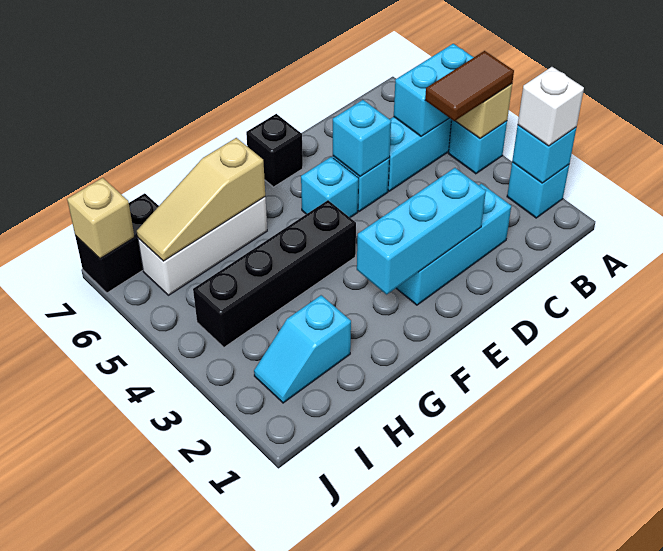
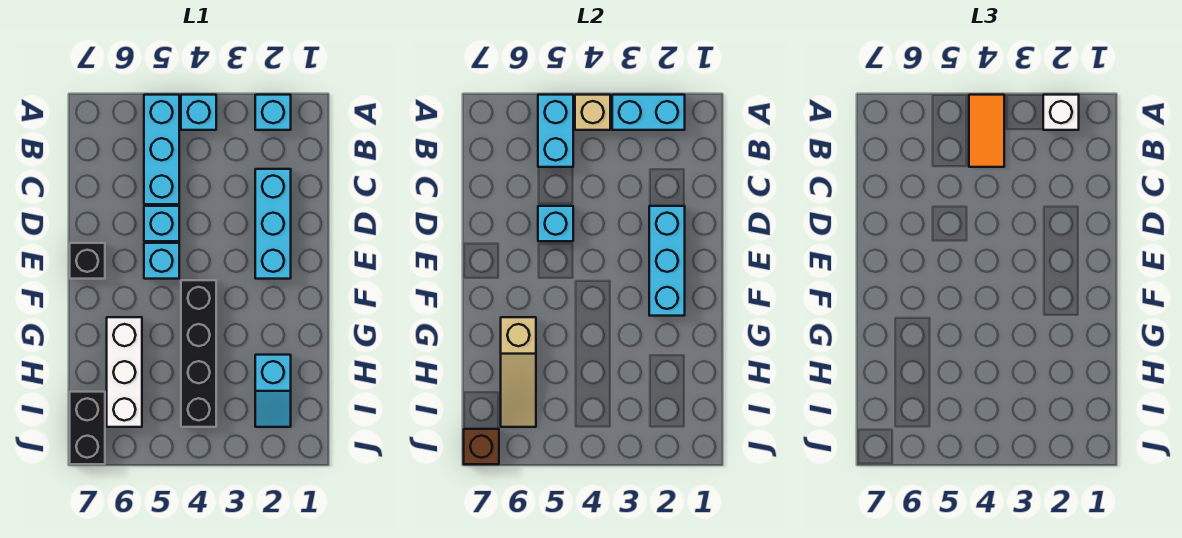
cyan 1x1 brick [512,125,577,183] -> cyan 1x2 brick [612,95,685,130]
brown 1x2 tile [425,51,514,121] -> orange 1x2 tile [969,95,1004,167]
tan 1x1 brick [67,178,134,258] -> brown 1x1 brick [464,429,499,464]

